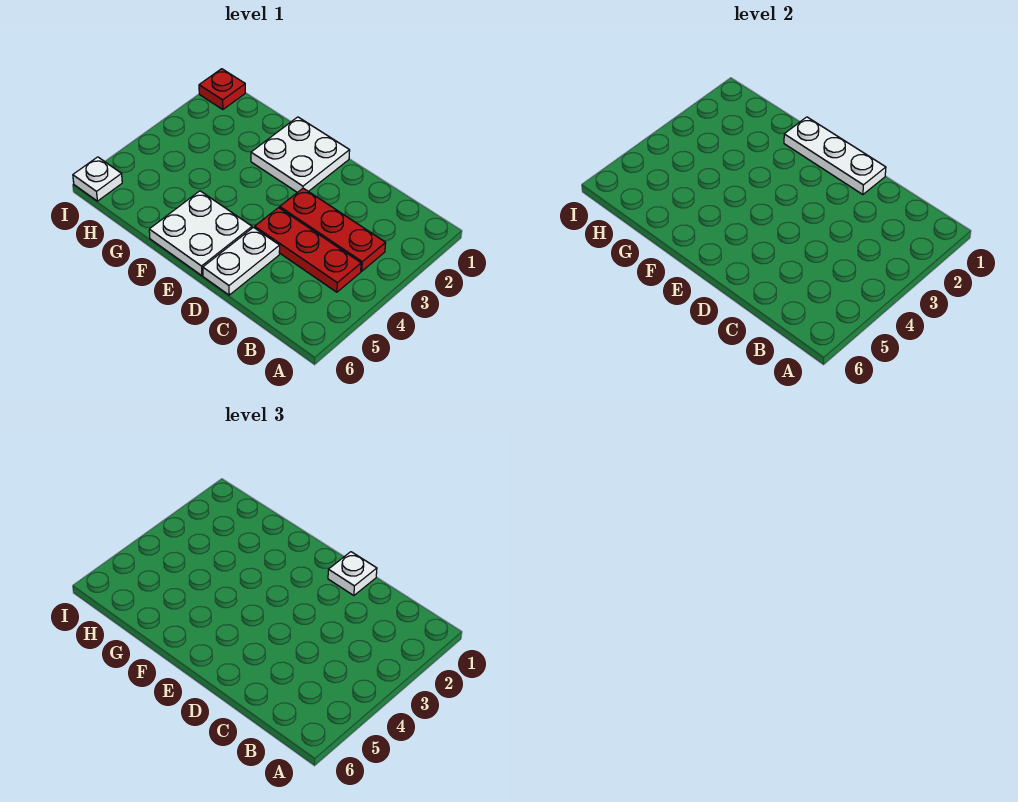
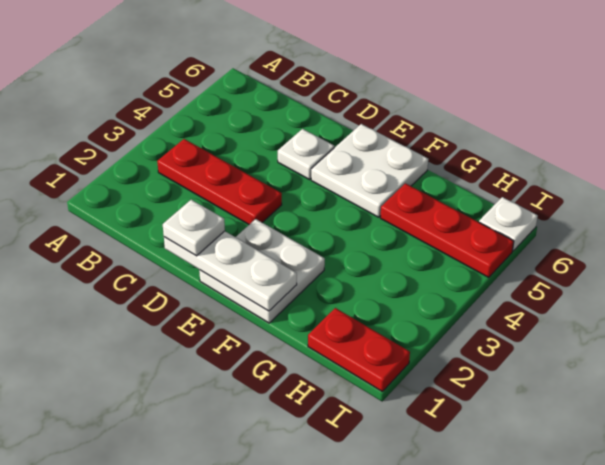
red 1x3 plate [255,208,361,292] -> red 1x3 plate moved to [380,183,514,278]
white 1x2 plate [203,227,280,295] -> white 1x1 plate [278,129,334,179]
red 1x1 plate [199,69,245,110] -> red 1x2 plate [308,308,410,392]

